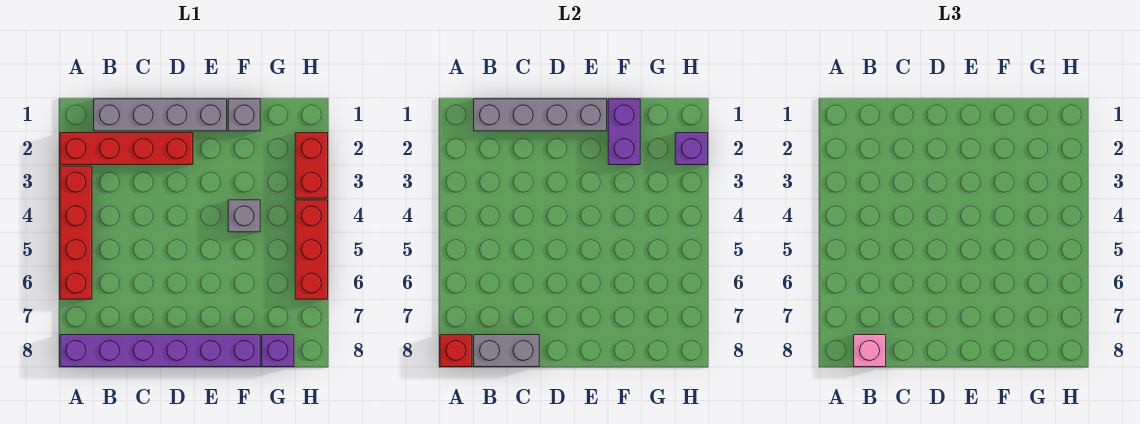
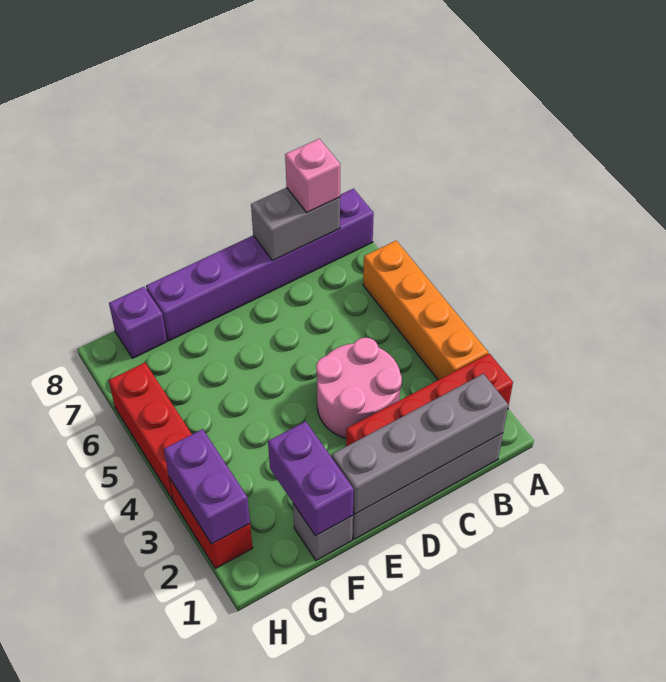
red 1x4 brick [60,166,92,299] -> orange 1x4 brick [363,241,488,380]
red 1x1 brick [440,335,472,367] -> none
none -> pink 2x2 round brick [316,338,402,438]
grey 1x1 brick [228,200,260,232] -> none
purple 1x1 brick [675,133,708,165] -> purple 1x2 brick [164,429,250,544]

